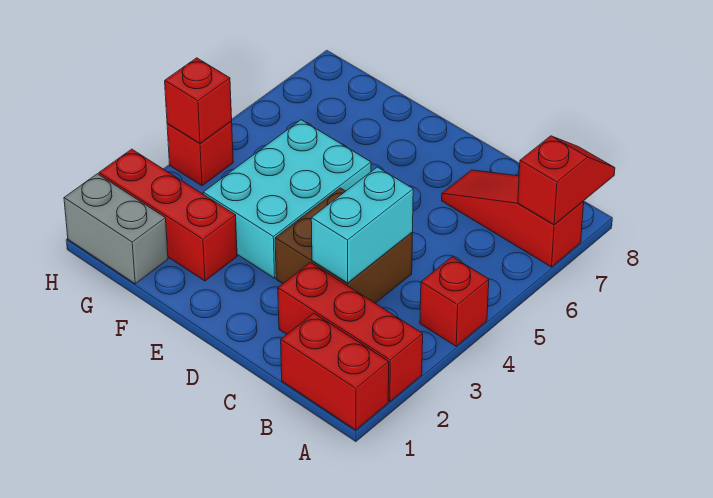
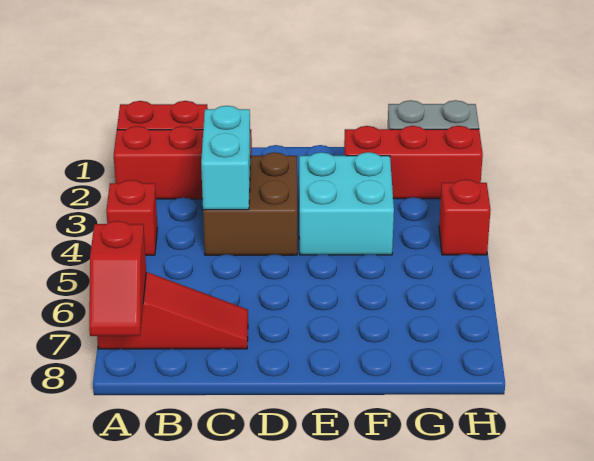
cyan 2x3 brick [203,120,371,278] -> cyan 2x2 brick [299,152,394,255]
red 1x1 brick [165,58,232,143] -> none

